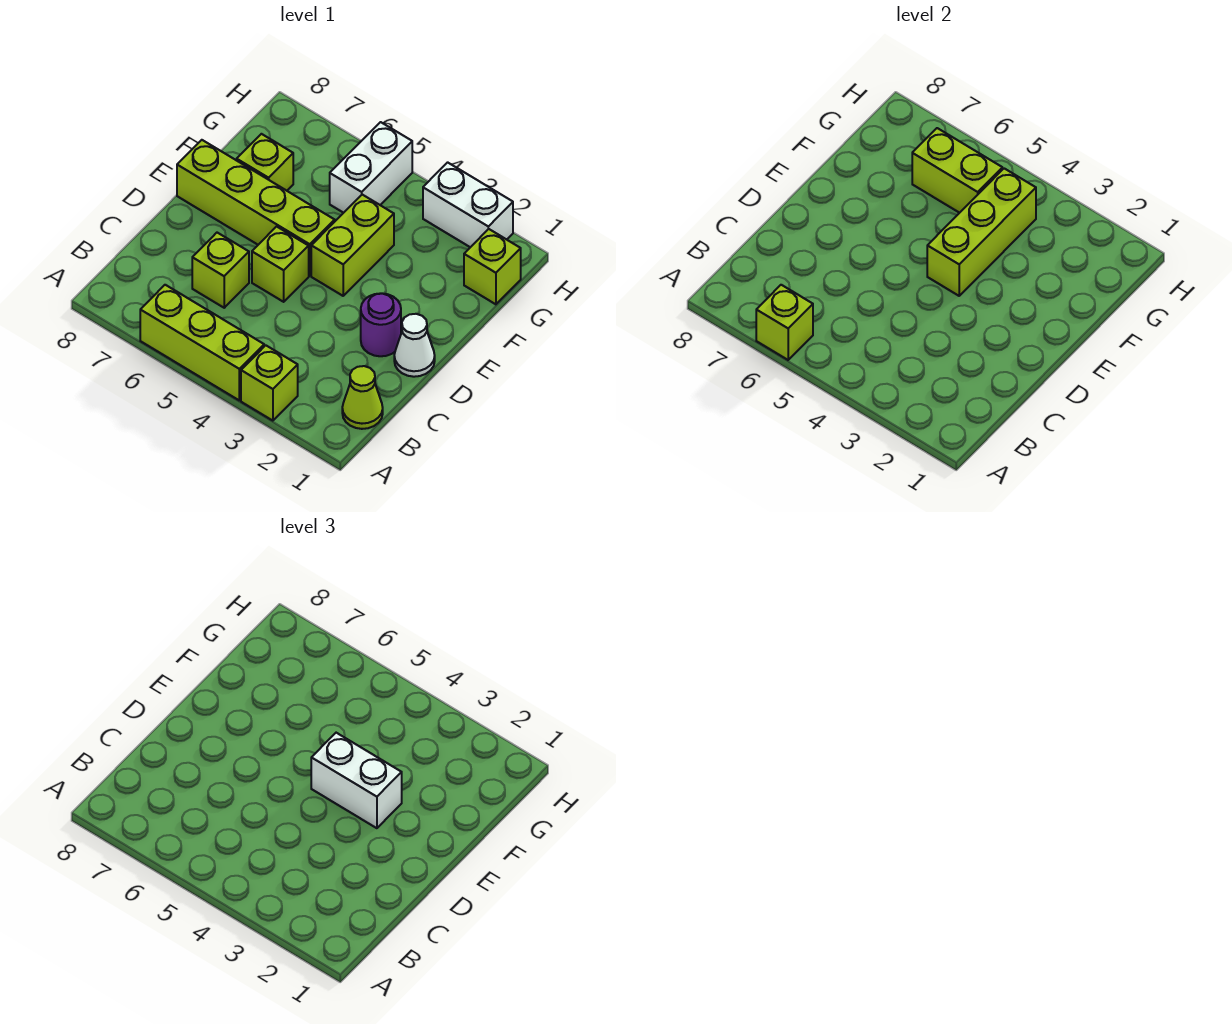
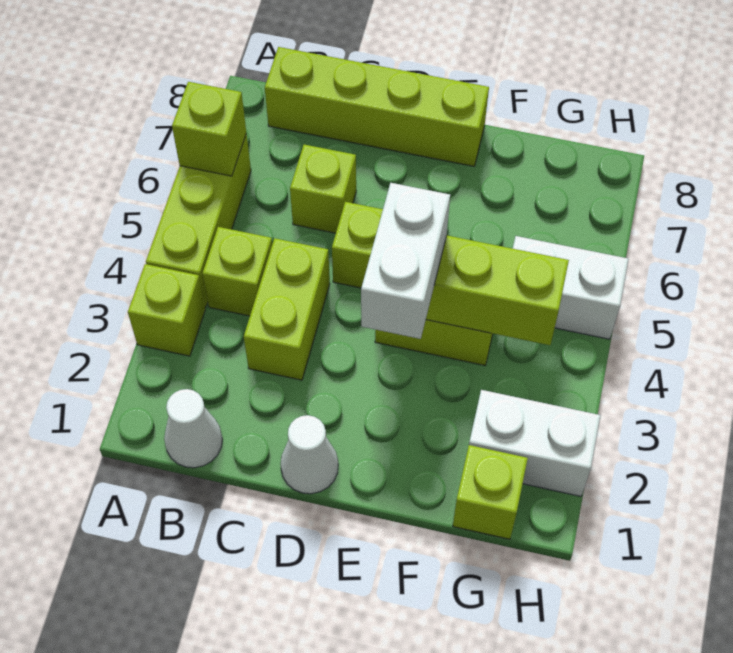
lime 1x1 cone [342,366,383,429] -> white 1x1 cone [164,389,222,468]
purple 1x1 round brick [361,293,401,356] -> none
lime 1x4 brick [177,140,335,276] -> lime 1x4 brick turned to [265,47,489,166]
lime 1x1 brick [237,134,293,191] -> lime 1x1 brick moved to [202,227,272,316]
lime 1x2 brick [912,128,1002,213] -> lime 1x2 brick moved to [244,238,330,380]
white 1x2 brick [423,162,513,247] -> white 1x2 brick turned to [469,390,600,496]

